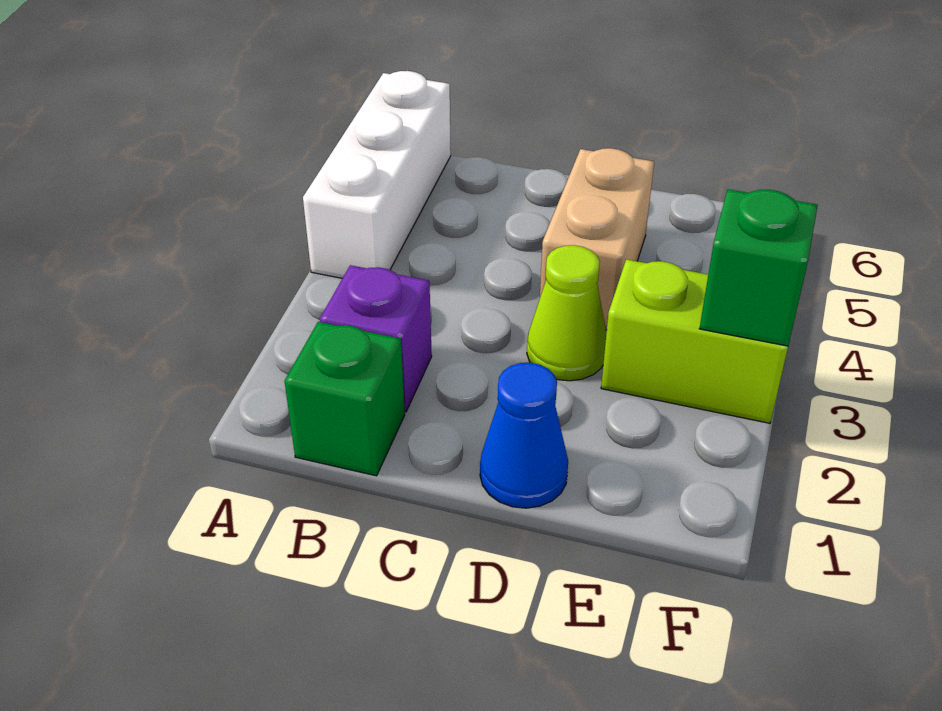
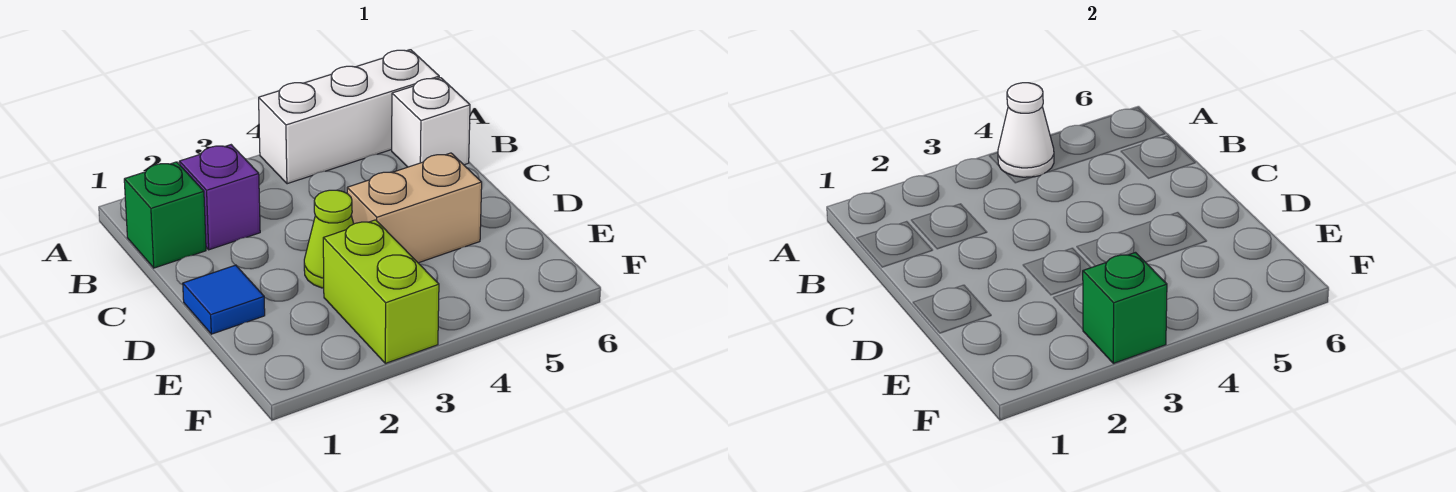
none -> white 1x1 cone [998,83,1054,177]
none -> white 1x1 brick [392,78,470,167]
blue 1x1 cone [480,363,568,508] -> blue 1x1 tile [183,265,265,334]

